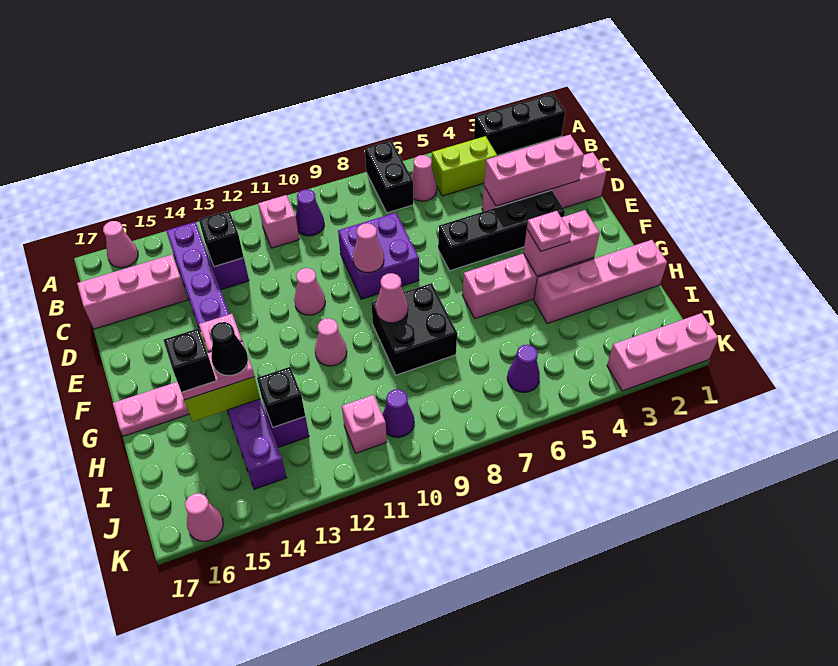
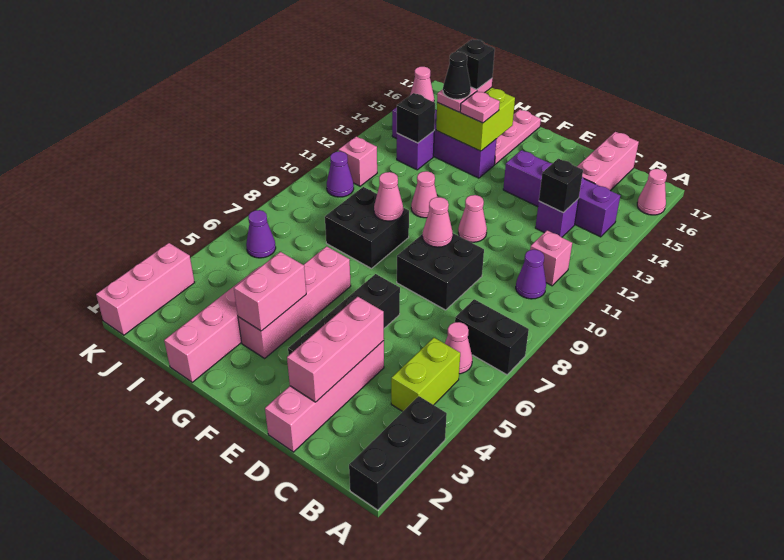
purple 2x2 brick [338,213,419,299] -> black 2x2 brick [397,233,484,310]
pink 1x1 plate [527,211,571,251] -> none

